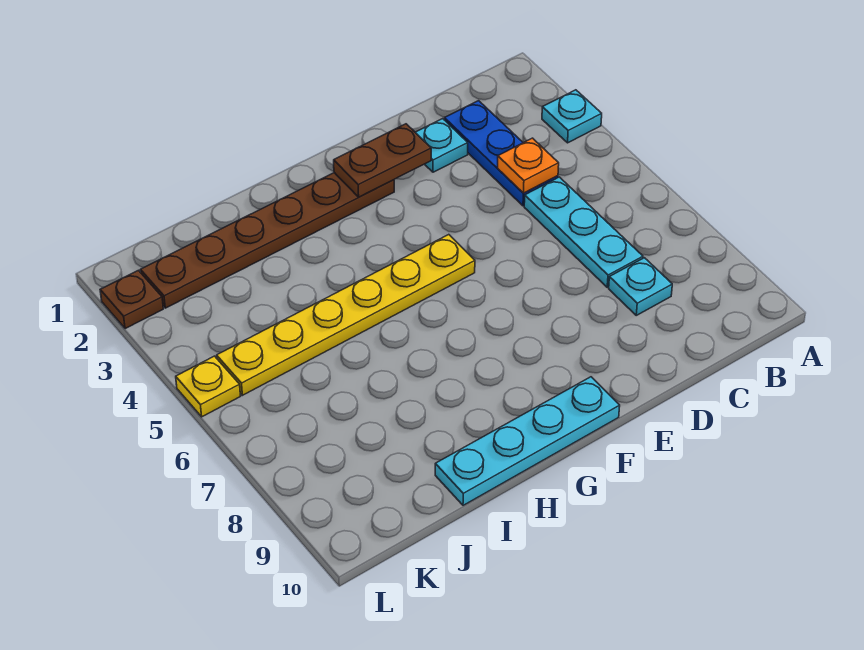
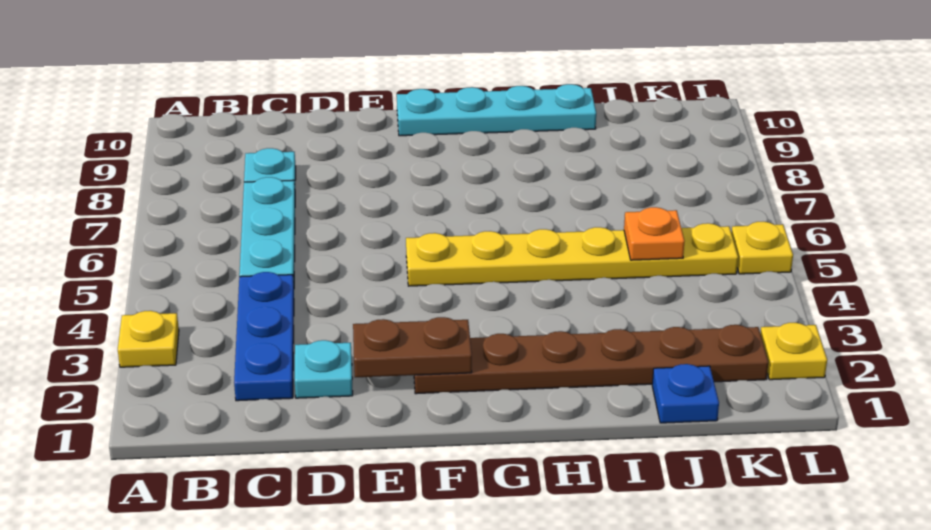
cyan 1x1 plate [542,90,602,143] -> yellow 1x1 plate [118,311,179,367]
orange 1x1 plate [498,138,559,193] -> orange 1x1 plate moved to [624,207,685,260]
none -> blue 1x1 plate [652,364,719,423]
brown 1x1 plate [100,270,163,329] -> yellow 1x1 plate [760,323,827,380]

